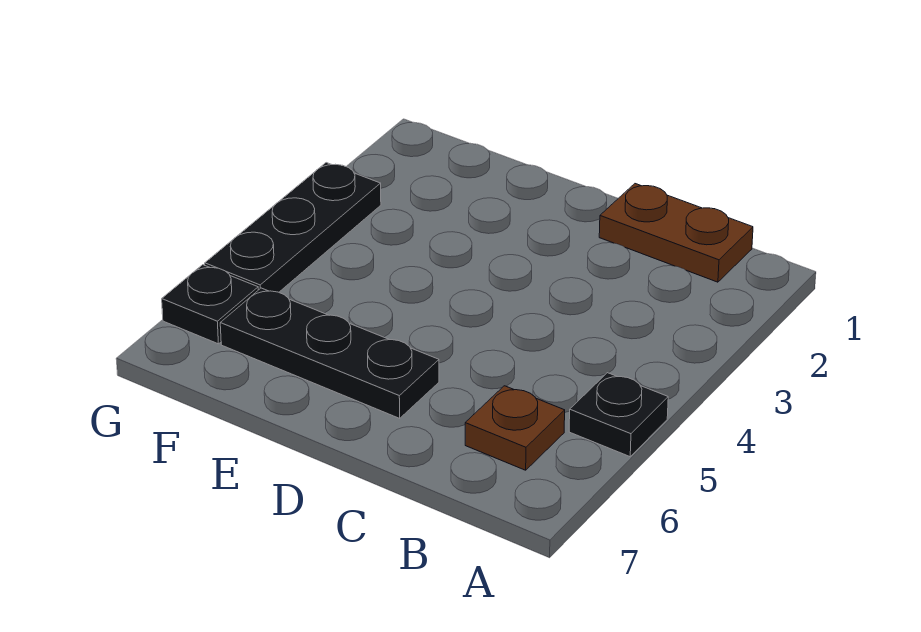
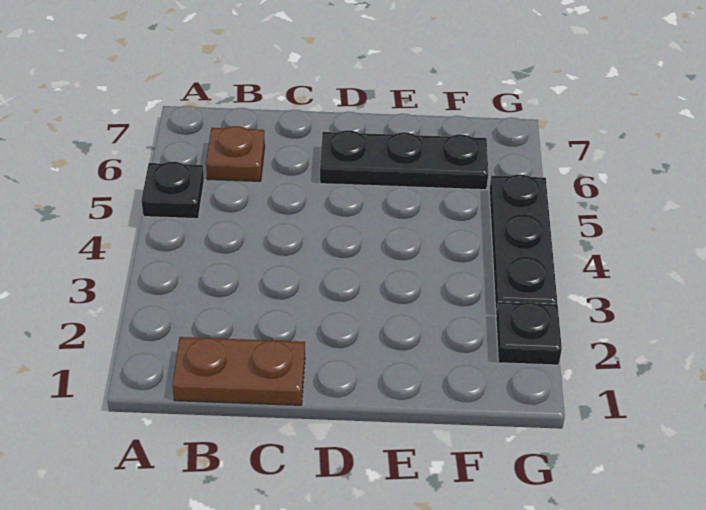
black 1x1 plate [162,265,258,344] -> black 1x1 plate moved to [496,302,562,365]

